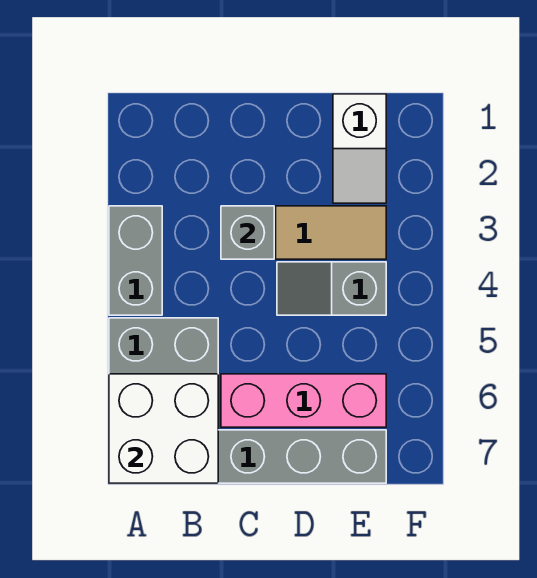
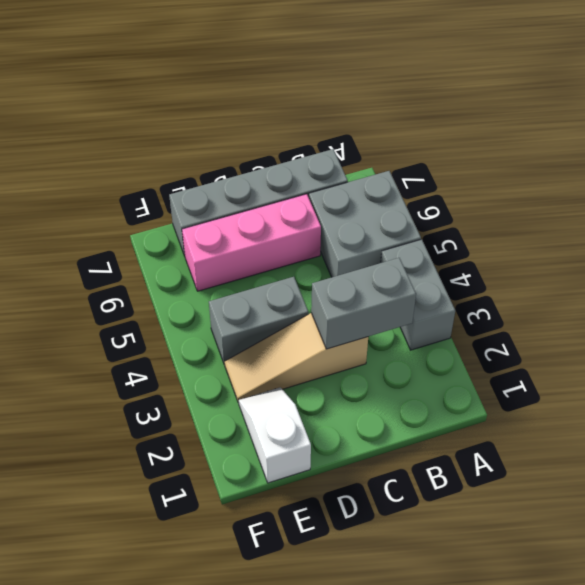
white 2x2 brick [109,374,218,483] -> none
grey 1x1 brick [221,206,274,259] -> grey 1x2 brick [311,258,416,349]
grey 1x2 slope [277,262,386,315] -> grey 1x2 brick [209,277,309,364]

